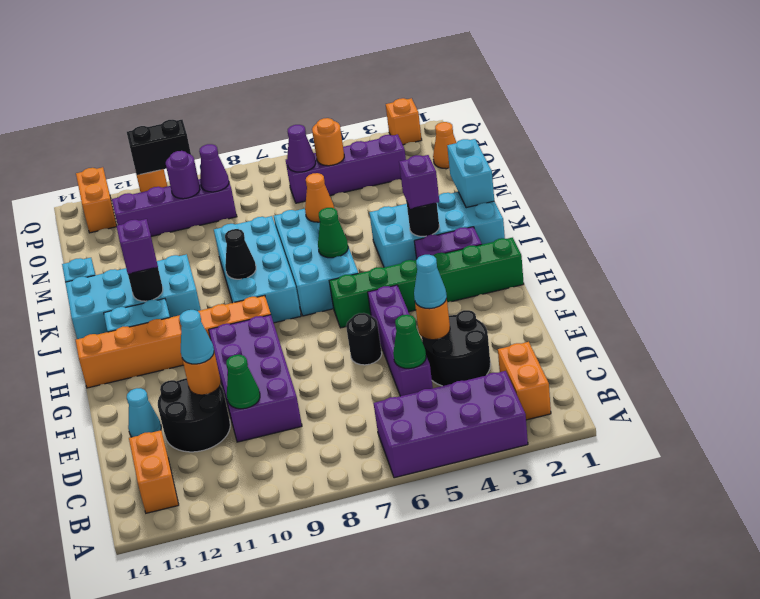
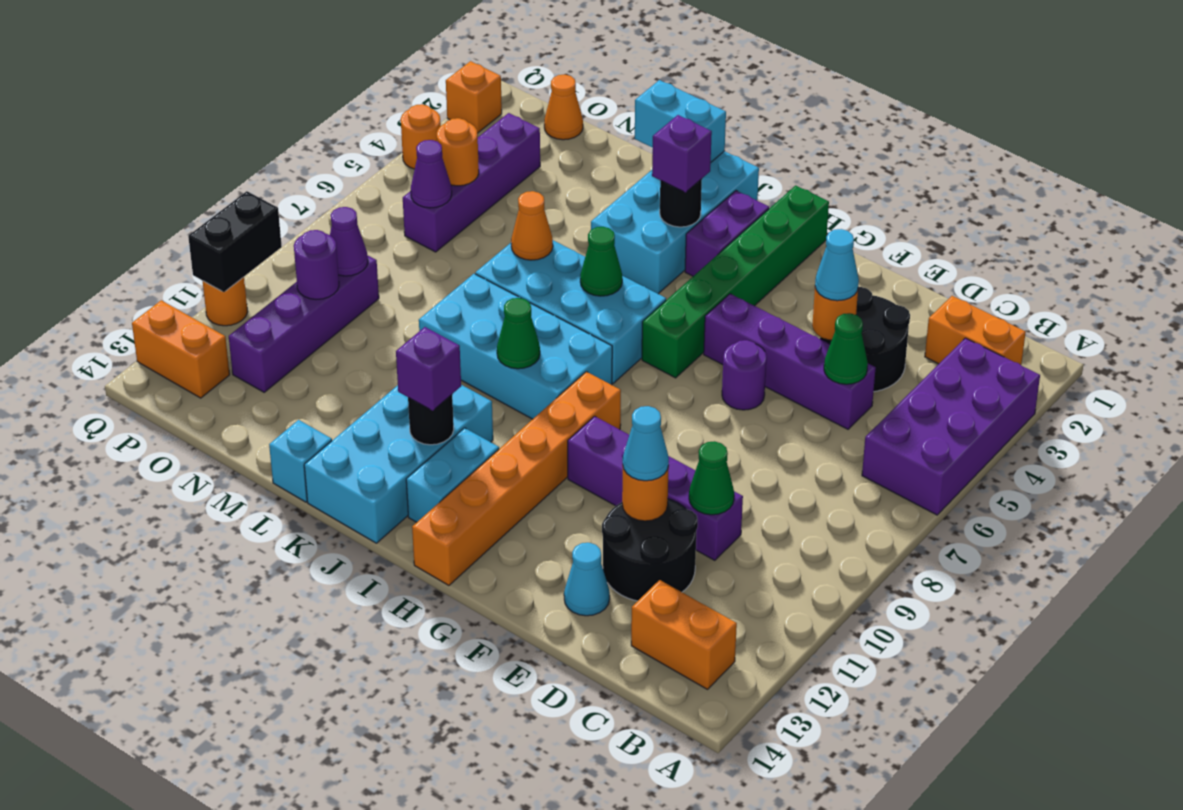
purple 2x4 brick [209,315,302,442] -> purple 1x4 brick [568,416,743,560]
black 1x1 round brick [346,313,382,365] -> purple 1x1 round brick [722,340,767,410]
black 1x1 cone [225,229,256,279] -> green 1x1 cone [497,298,540,369]
none -> orange 1x1 round brick [401,104,441,169]

